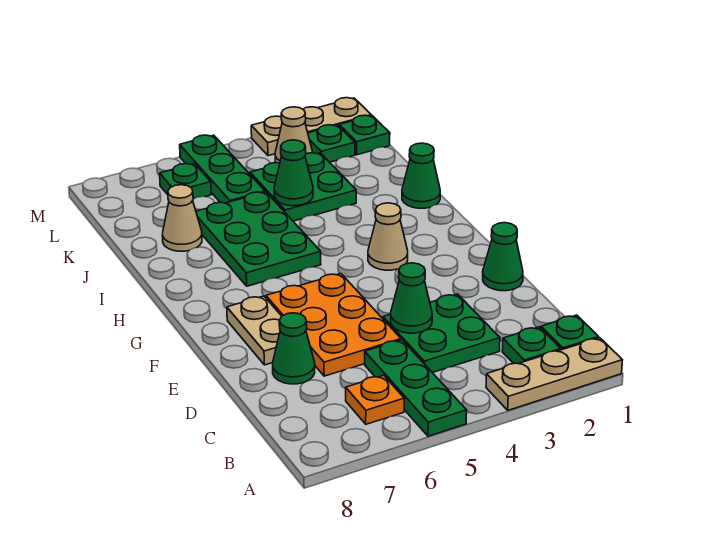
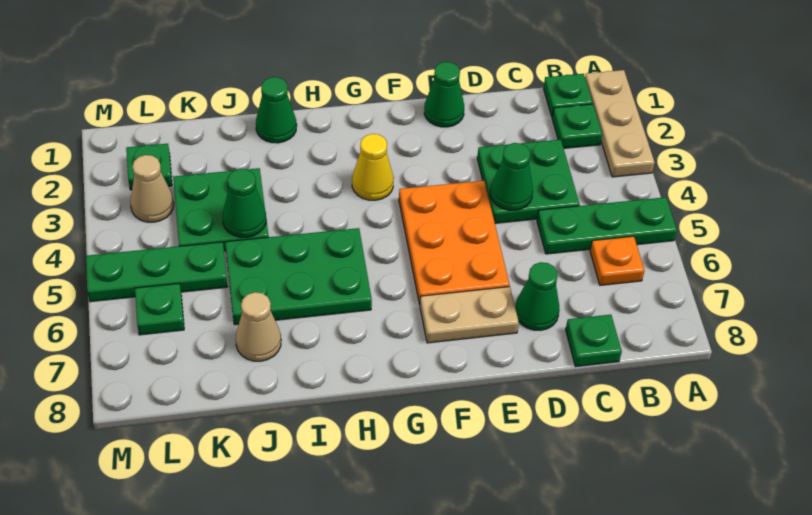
orange 2x3 plate [266,274,401,376] -> orange 2x3 plate turned to [399,181,510,304]
tan 1x1 cone [368,203,408,270] -> yellow 1x1 cone [352,134,394,200]
green 1x1 plate [339,115,390,155] -> green 1x1 plate moved to [566,315,622,367]
tan 1x3 plate [251,98,371,156] -> none

